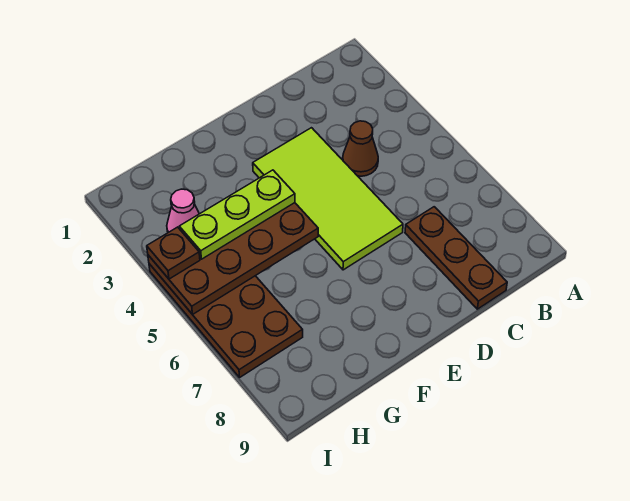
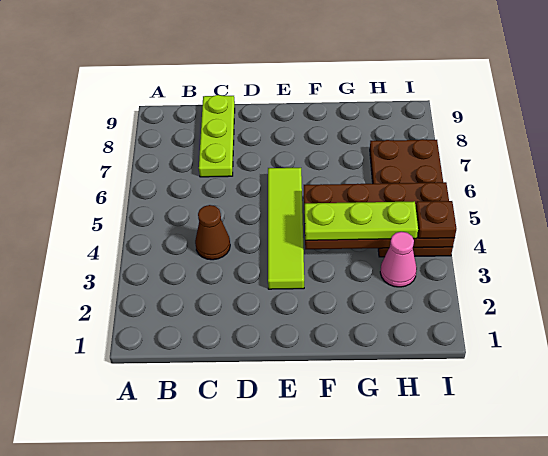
brown 1x3 plate [405,207,507,309] -> lime 1x3 plate [199,95,235,177]
lime 2x4 tile [253,128,403,270] -> lime 1x4 tile [268,168,304,289]

